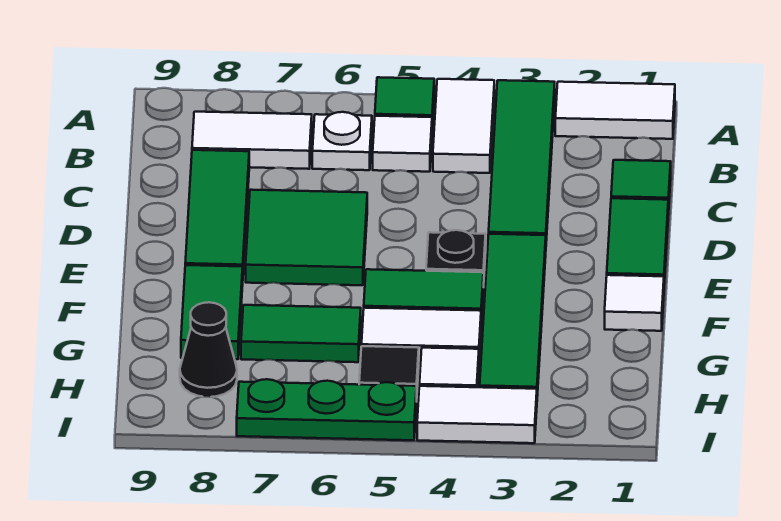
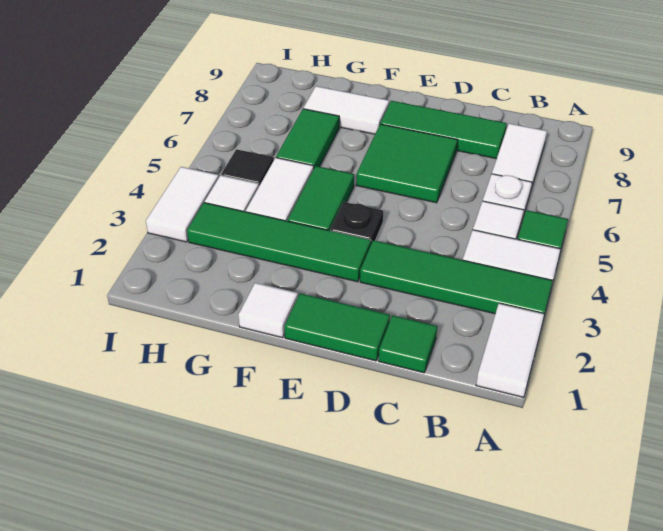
green 1x2 tile [181,265,243,359] -> white 1x2 tile [304,86,389,134]
black 1x1 cone [180,302,237,397] -> none
green 1x3 plate [237,379,416,440] -> none

